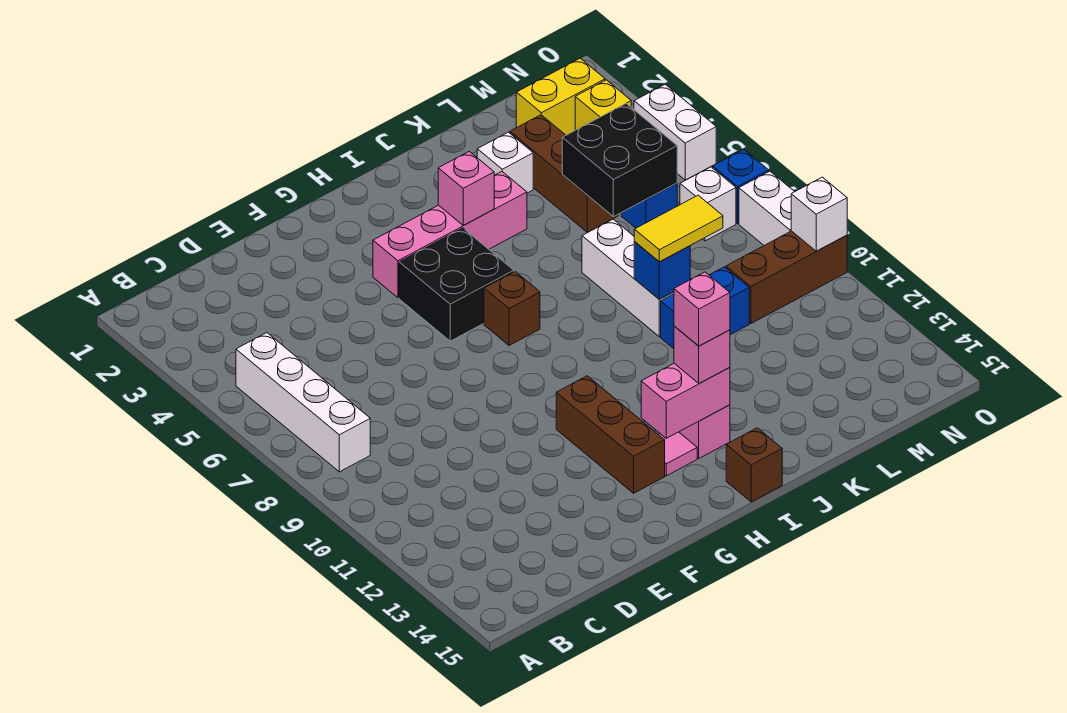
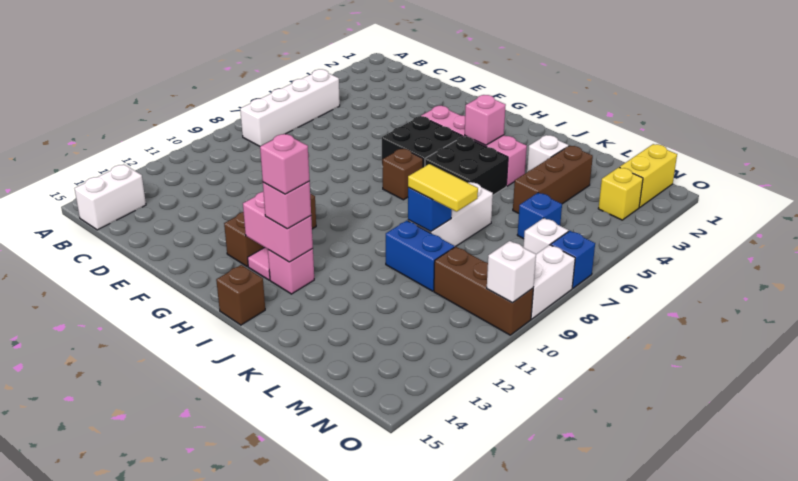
black 2x2 brick [562,104,677,217] -> black 2x2 brick moved to [425,136,508,195]
yellow 1x2 brick [516,58,605,135] -> yellow 1x2 brick turned to [620,144,677,207]
white 1x2 brick [634,84,716,180] -> white 1x2 brick moved to [74,164,146,230]

